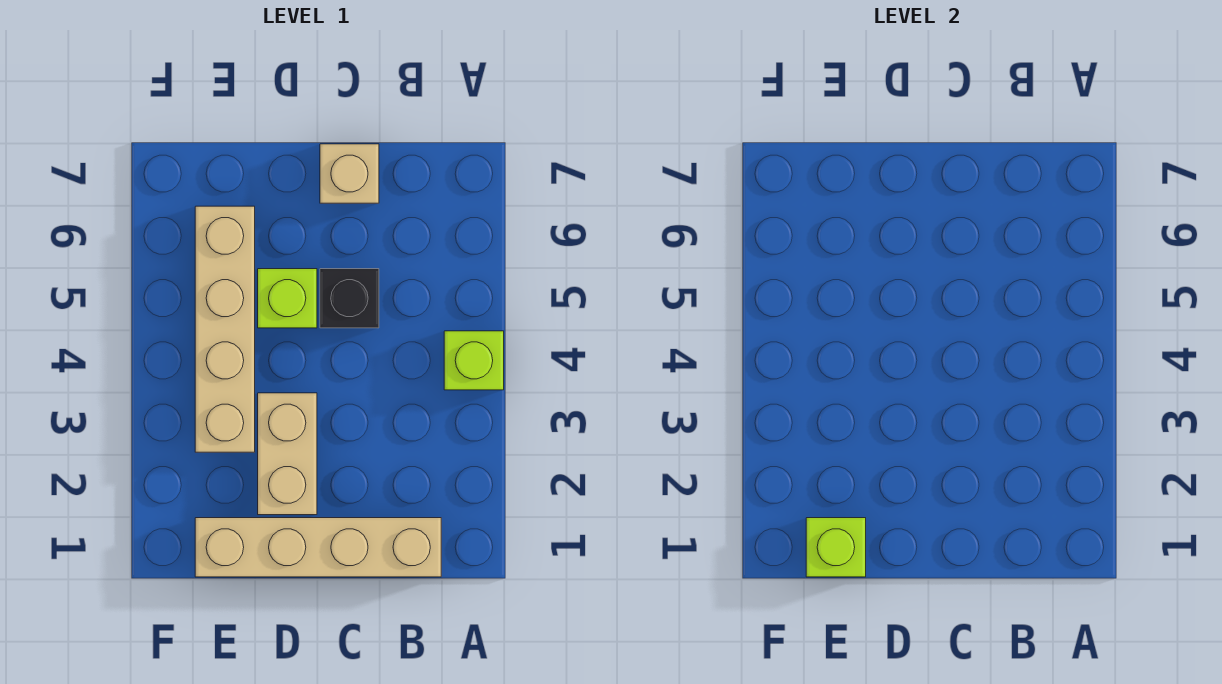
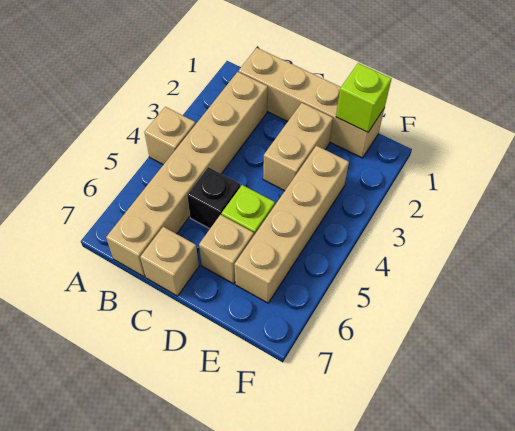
lime 1x1 brick [444,331,504,390] -> tan 1x1 brick [144,107,196,165]
none -> tan 1x6 brick [106,72,268,277]
none -> tan 1x1 brick [199,215,254,284]

